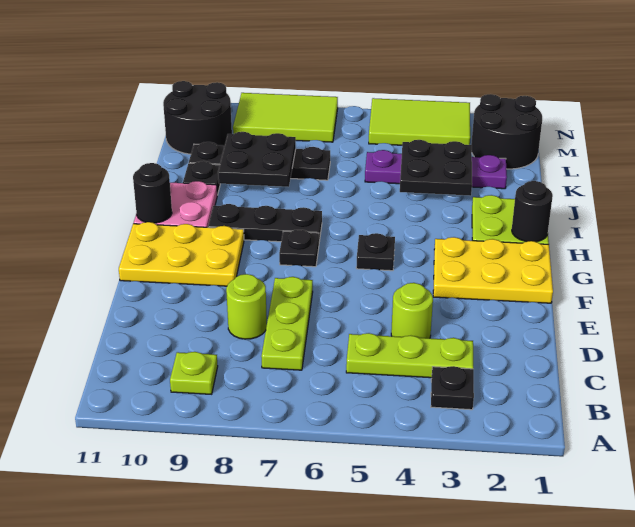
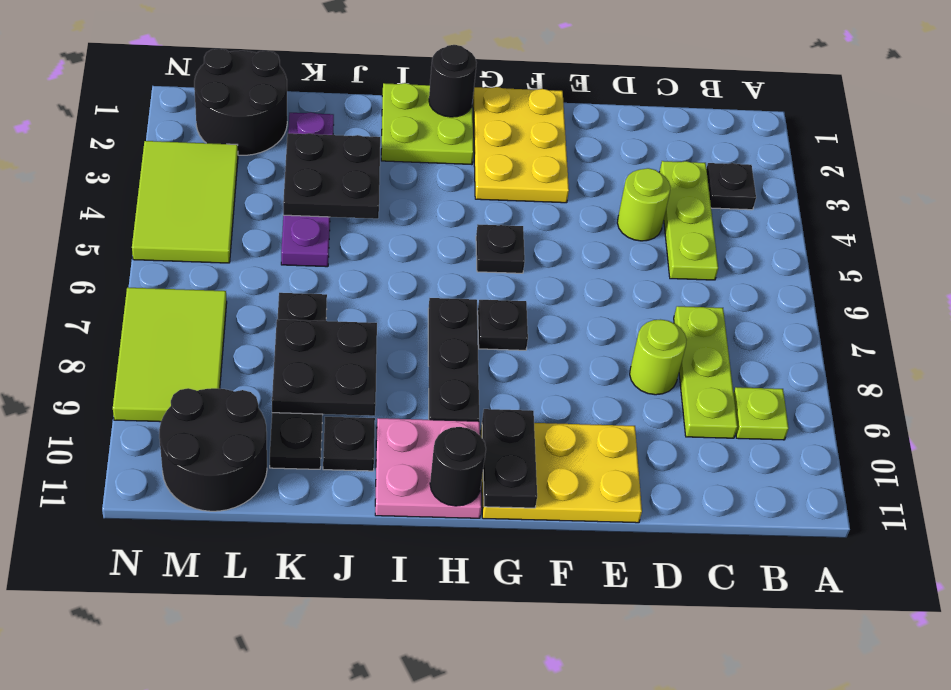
lime 1x3 plate [261,277,313,370] -> lime 1x3 plate turned to [674,306,738,438]
yellow 2x3 plate [119,222,244,286] -> yellow 2x3 plate turned to [480,423,642,523]
none -> black 1x2 plate [482,409,537,508]

